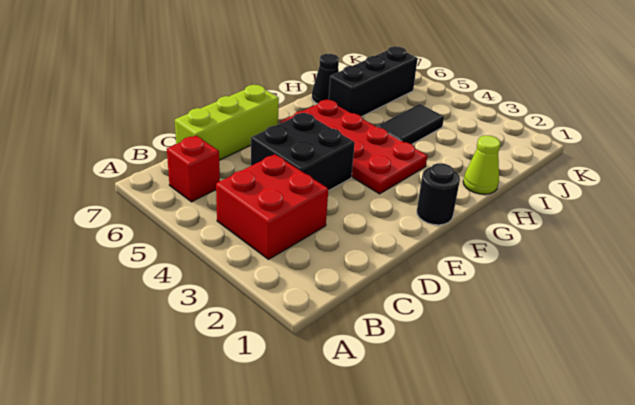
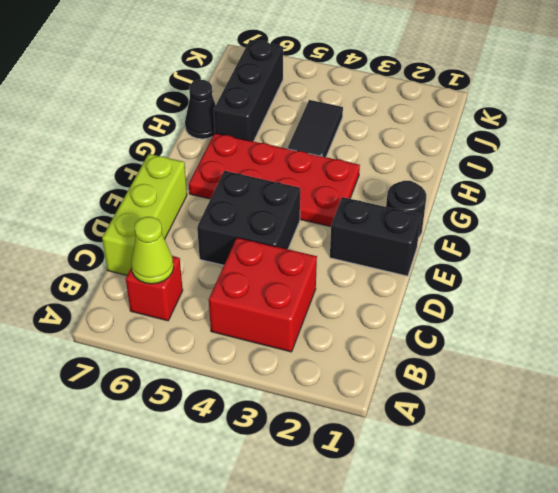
none -> black 1x2 brick [330,197,421,276]
lime 1x1 cone [463,135,501,194] -> lime 1x1 cone moved to [131,217,174,284]

